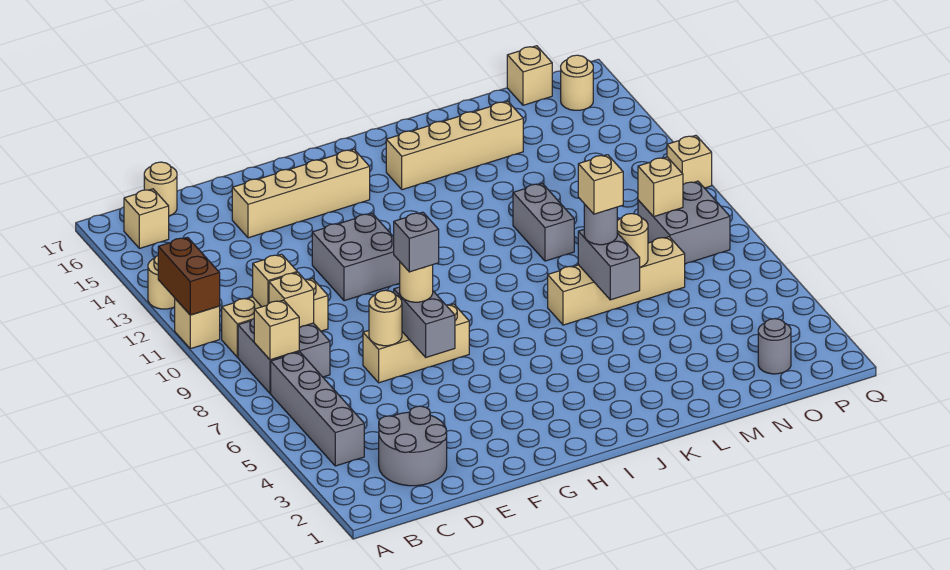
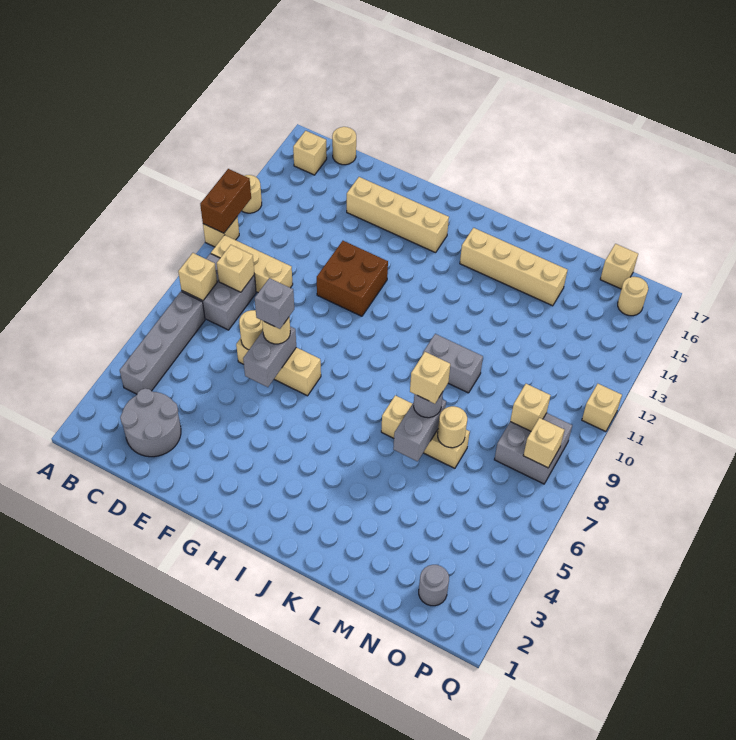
tan 1x1 brick [253,254,297,307] -> tan 1x1 brick moved to [523,418,564,468]
grey 2x2 brick [312,213,400,301] -> brown 2x2 brick [317,241,388,316]
tan 1x4 brick [548,237,685,325] -> tan 1x3 brick [381,395,470,468]
grey 1x2 brick [513,183,574,261] -> grey 1x2 brick turned to [422,334,483,393]

